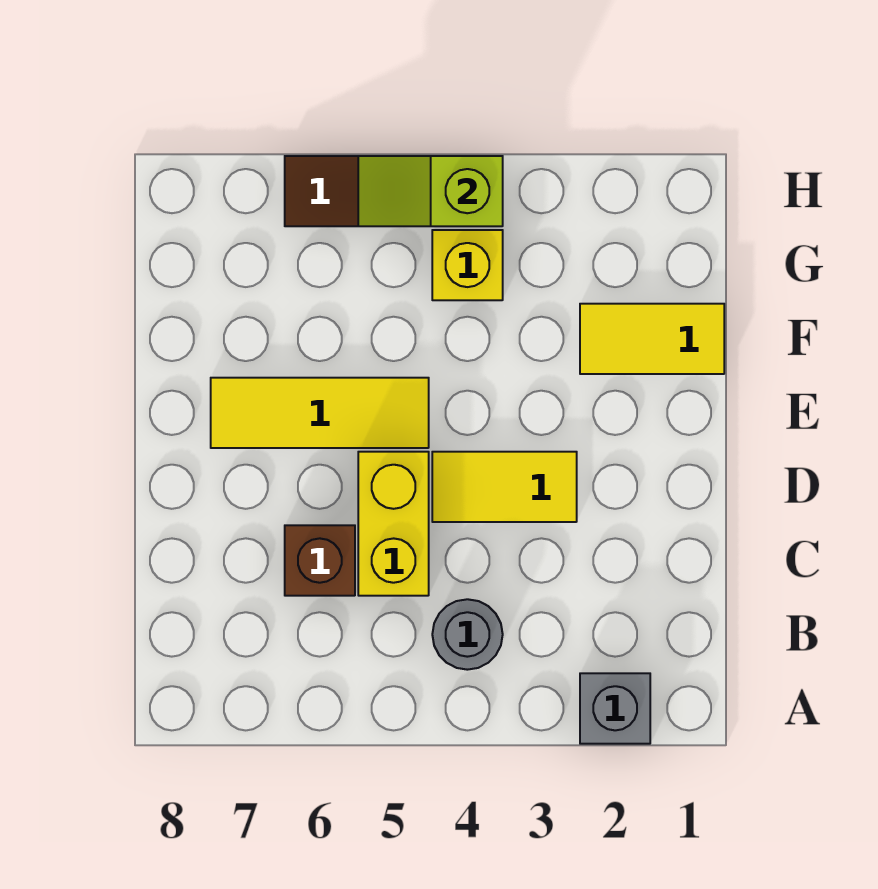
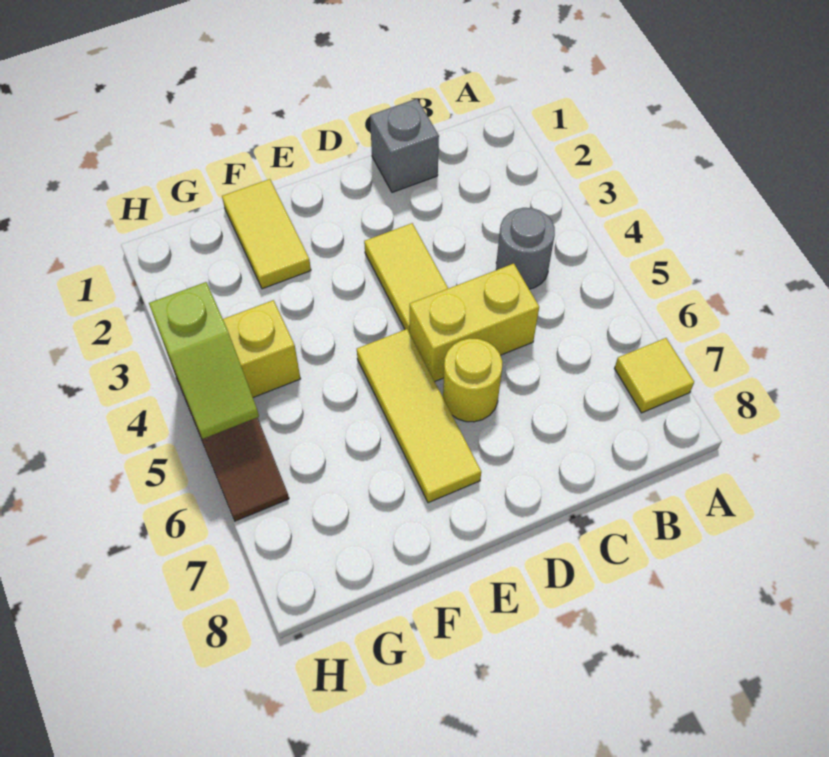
grey 1x1 brick [580,673,650,744] -> grey 1x1 brick moved to [370,99,439,192]
none -> yellow 1x1 tile [615,338,694,413]
brown 1x1 brick [285,525,355,596] -> none
none -> yellow 1x1 round brick [443,338,502,422]

